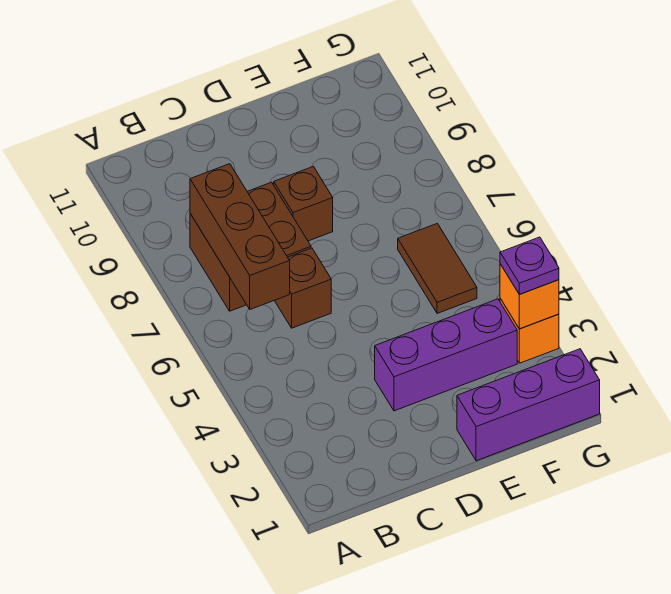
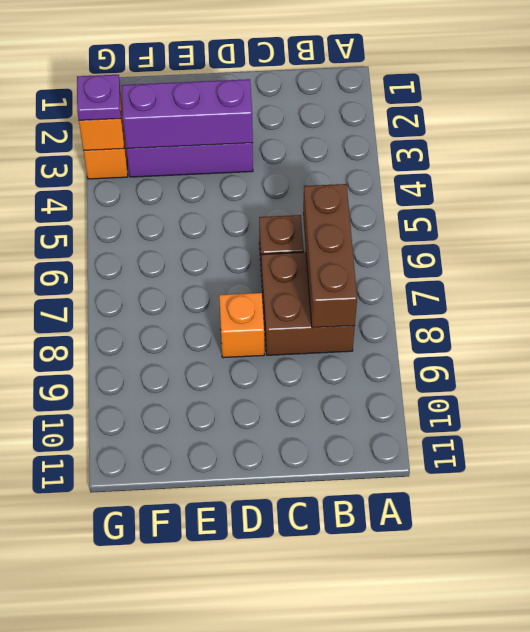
brown 1x1 brick [274,166,333,241] -> orange 1x1 brick [219,293,264,358]
purple 1x3 brick [457,349,600,461] -> purple 1x3 brick moved to [122,79,253,149]
brown 1x2 tile [398,223,477,314] -> none

